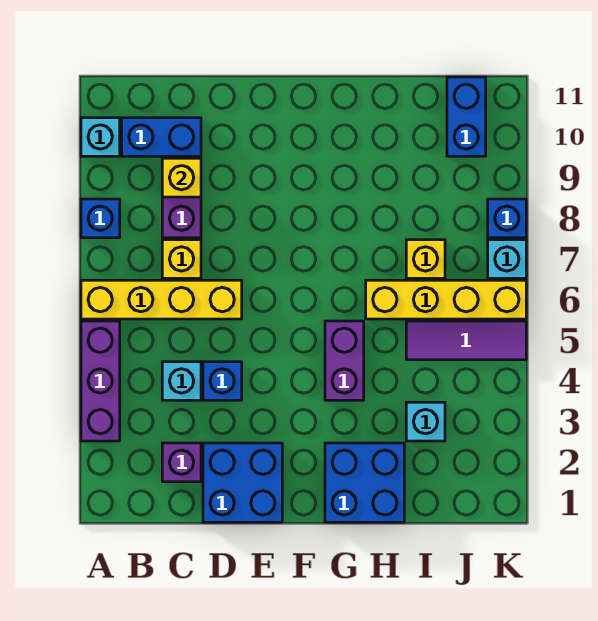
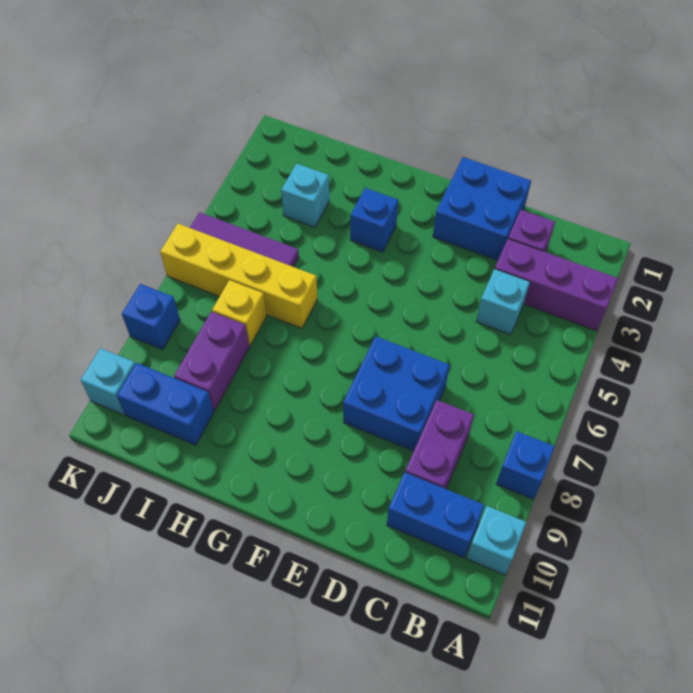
purple 1x3 brick [81,321,120,441] -> purple 1x3 brick turned to [495,239,618,331]
yellow 1x4 brick [81,280,242,319] -> none
yellow 1x1 brick [162,240,201,278] -> none
yellow 1x1 brick [162,158,201,197] -> none
blue 1x1 brick [203,362,242,400] -> blue 1x1 brick moved to [350,188,398,252]
blue 2x2 brick [325,443,404,522] -> blue 2x2 brick moved to [343,336,450,451]
purple 1x2 brick [325,321,364,400] -> purple 1x2 brick moved to [174,312,249,411]
blue 1x2 brick [447,77,486,156] -> blue 1x2 brick turned to [117,363,214,445]
cyan 1x1 brick [488,240,526,278] -> cyan 1x1 brick moved to [81,348,135,415]

